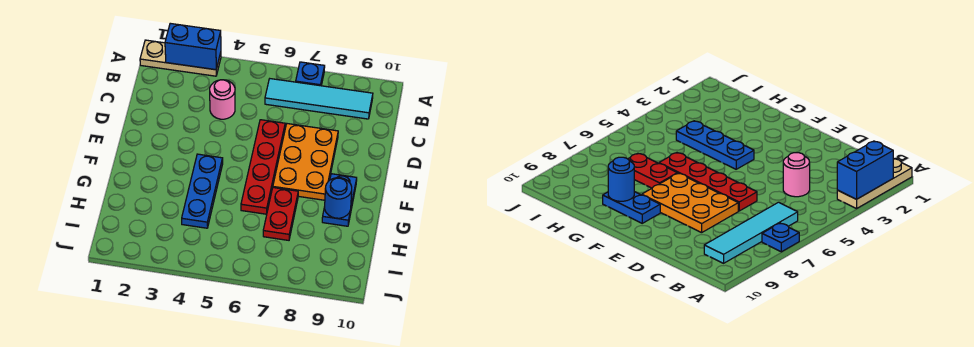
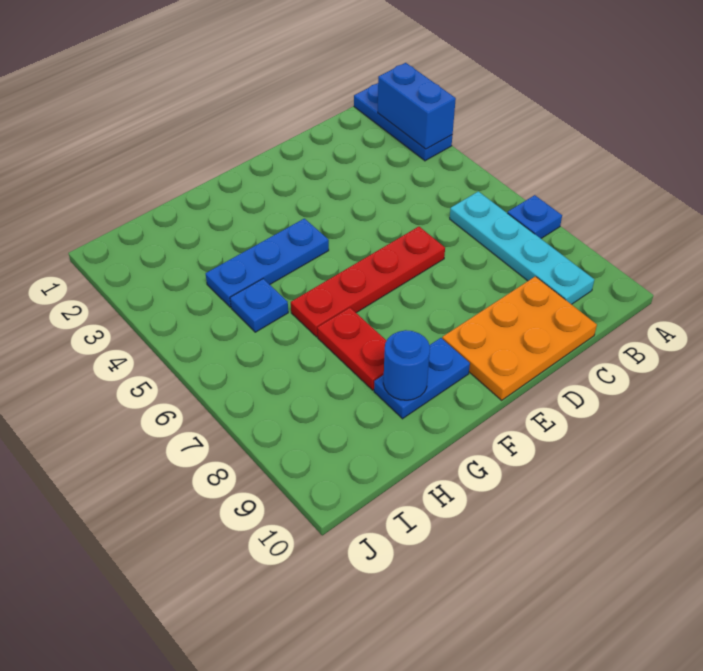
tan 1x3 plate [140,40,221,76] -> blue 1x3 plate [354,83,452,161]
cyan 1x4 tile [265,79,373,119] -> cyan 1x4 plate [450,191,594,304]
pink 1x1 round brick [210,80,235,119] -> none
orange 2x3 plate [273,124,338,200] -> orange 2x3 plate moved to [442,276,597,400]
red 1x2 plate [263,188,298,240] -> red 1x2 plate turned to [317,308,387,390]
none -> blue 1x1 plate [230,279,288,332]

